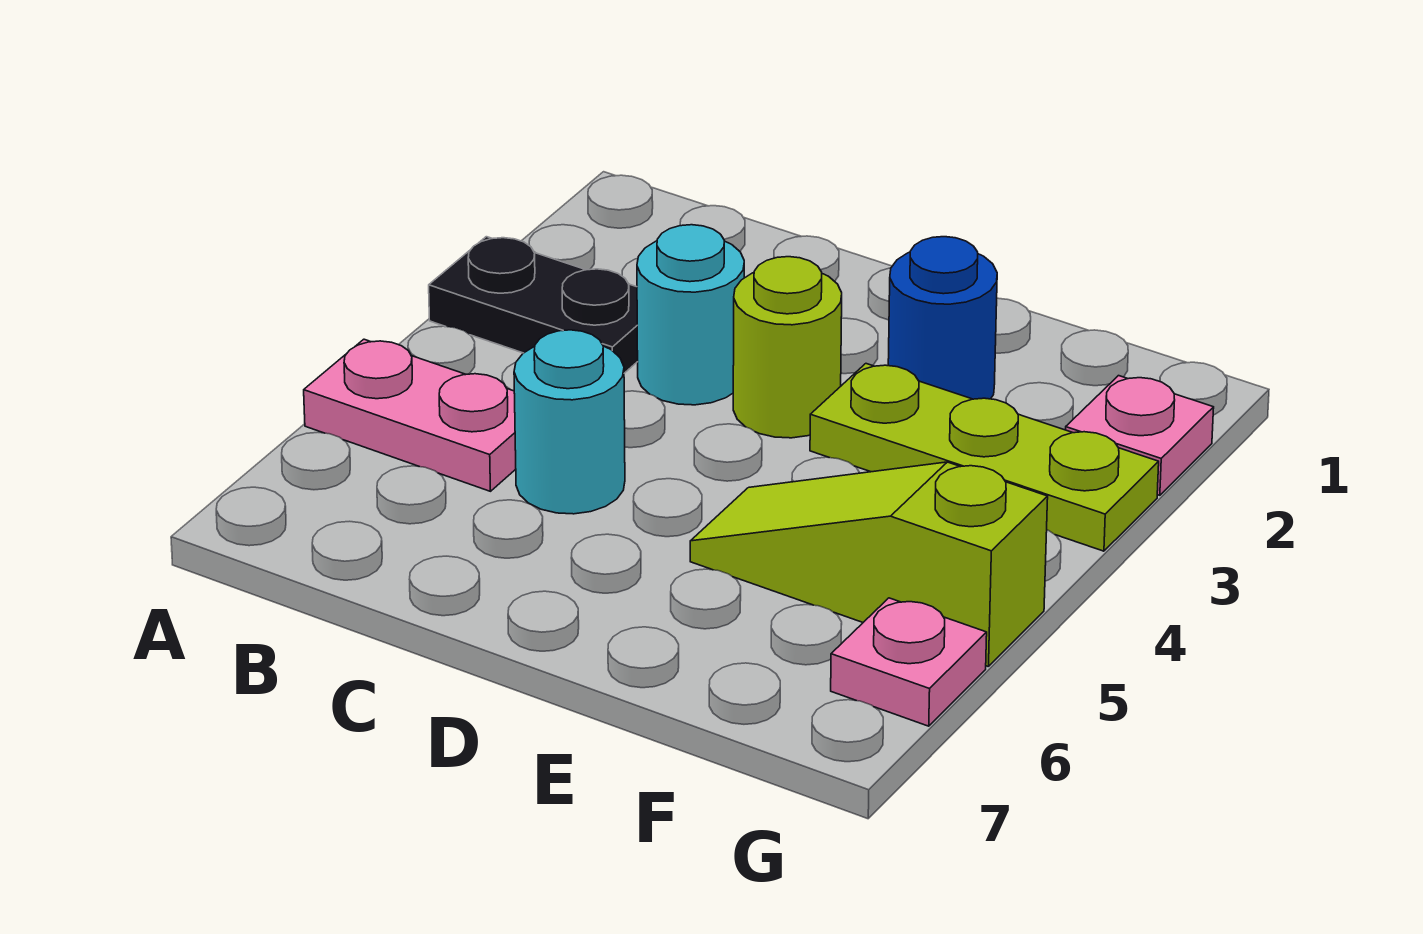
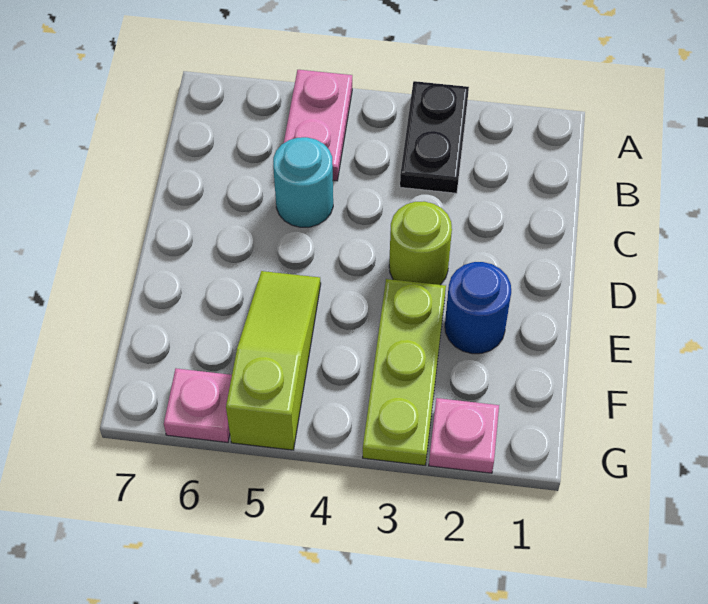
cyan 1x1 round brick [637,225,744,405] -> none

